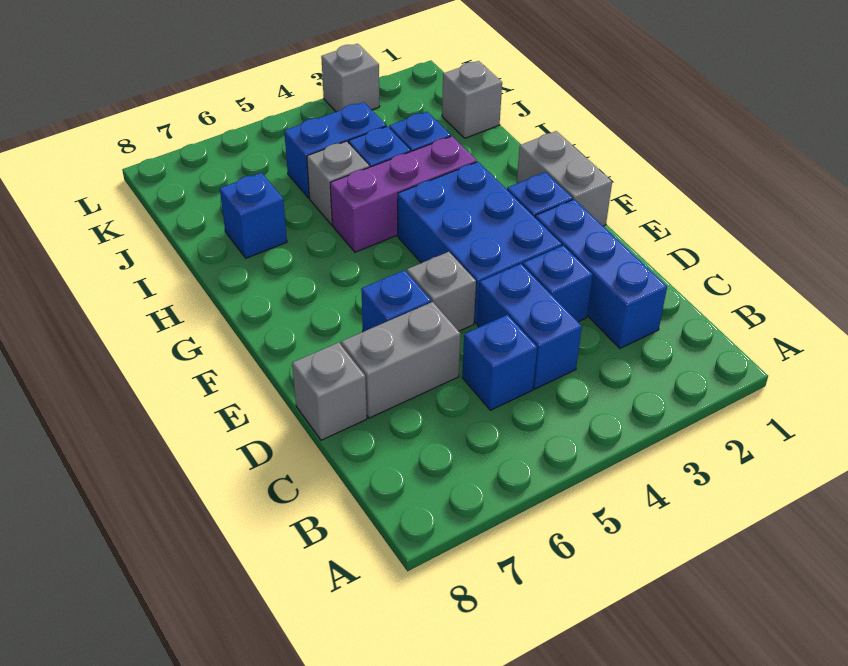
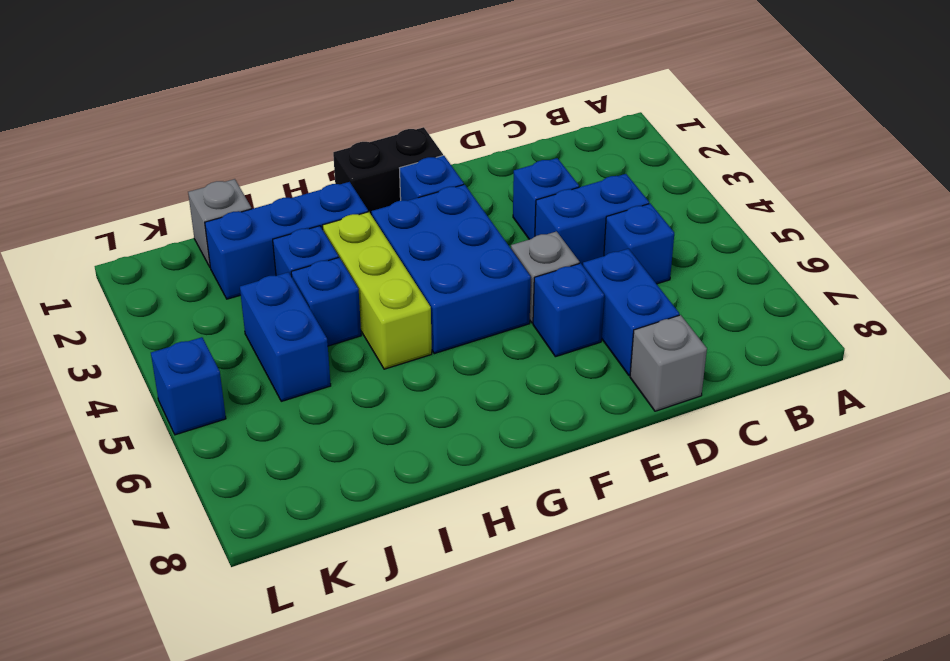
blue 1x3 brick [535,199,667,348] -> blue 1x3 brick moved to [205,182,368,299]
grey 1x2 brick [341,302,461,418] -> blue 1x2 brick [583,249,679,376]
blue 2x3 brick [398,162,562,323] -> blue 2x3 brick turned to [371,184,531,354]
grey 1x2 brick [517,131,612,226] -> black 1x2 brick [333,127,443,215]
purple 1x3 brick [330,136,477,252] -> lime 1x3 brick [322,212,432,369]
grey 1x1 brick [307,141,369,225] -> none
blue 1x1 brick [220,173,287,258] -> blue 1x1 brick moved to [151,337,226,435]
grey 1x1 brick [321,44,380,112] -> none

